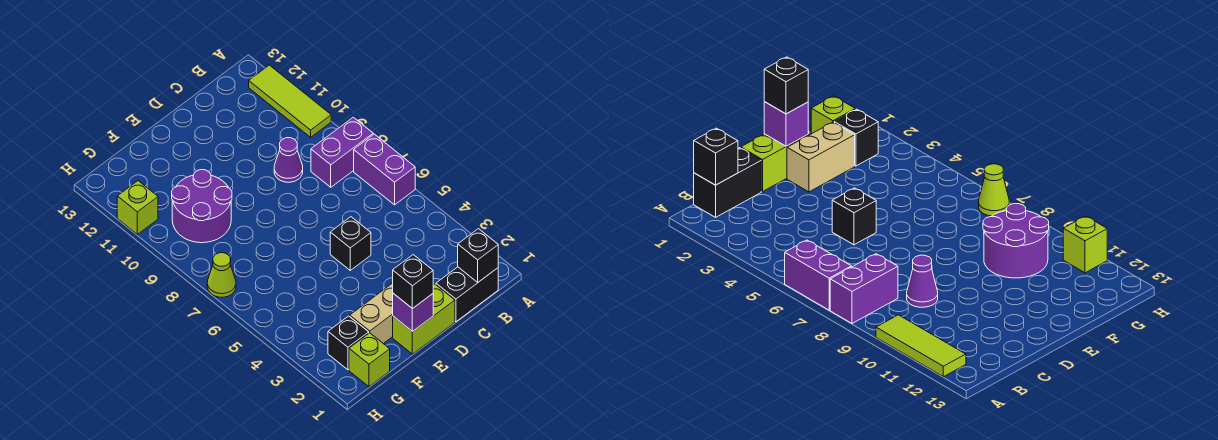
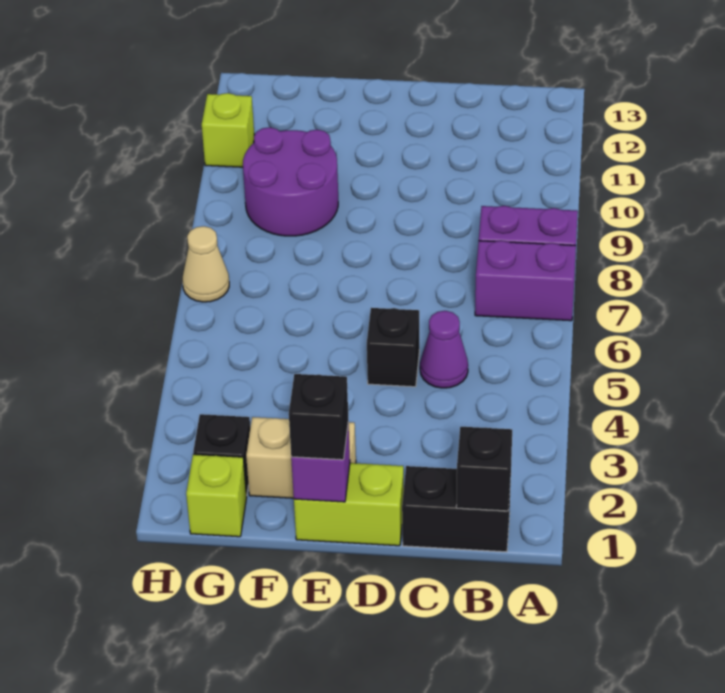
purple 1x2 brick [354,134,415,205] -> purple 1x2 brick turned to [475,241,576,321]
lime 1x3 tile [249,65,331,137] -> none
purple 1x1 cone [274,138,303,182] -> purple 1x1 cone moved to [420,311,468,388]
lime 1x1 cone [207,253,236,297] -> tan 1x1 cone [183,226,229,302]

